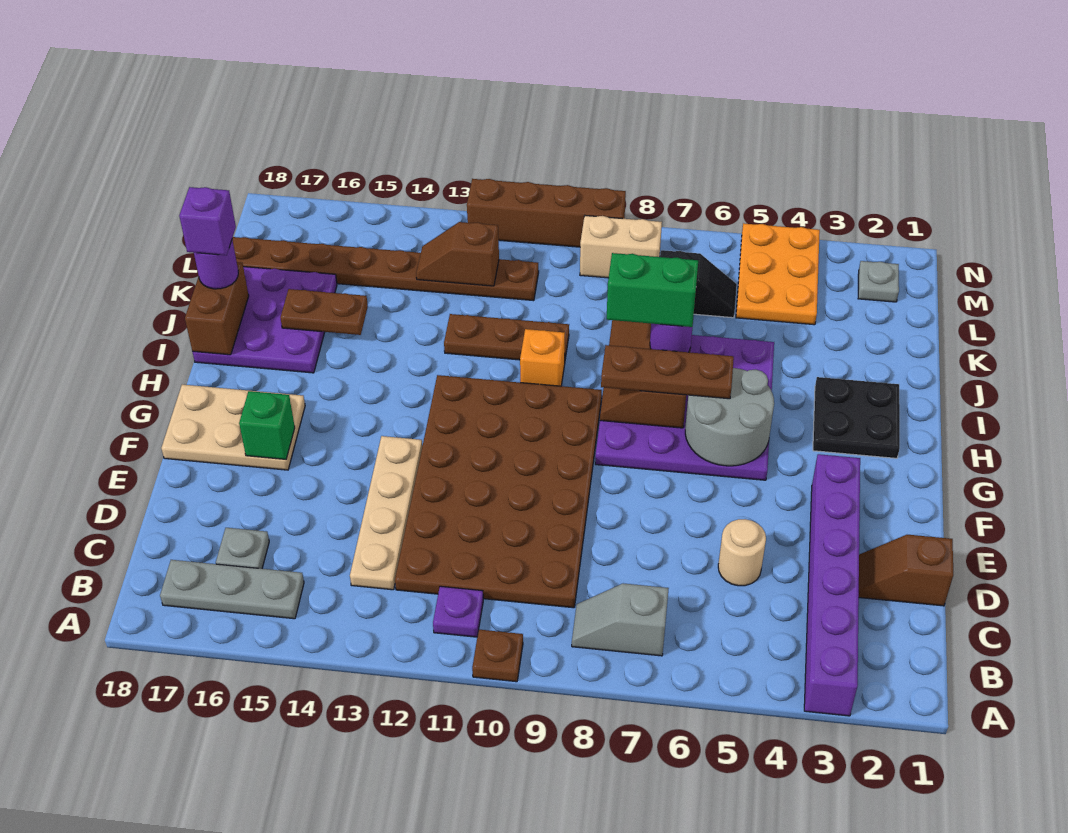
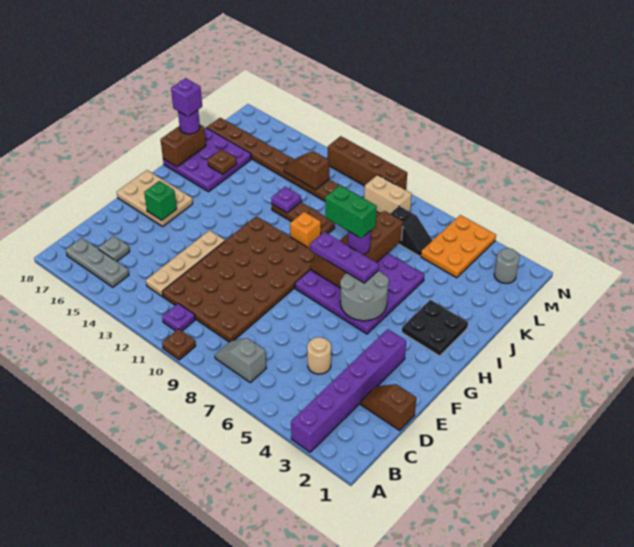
brown 1x3 plate [601,345,734,399] -> purple 1x3 plate [310,232,379,283]
none -> purple 1x1 plate [271,187,301,213]
brown 1x2 plate [280,289,368,335] -> brown 1x1 plate [208,149,237,174]
grey 1x1 plate [858,261,899,302] -> grey 1x1 round brick [494,248,520,284]

